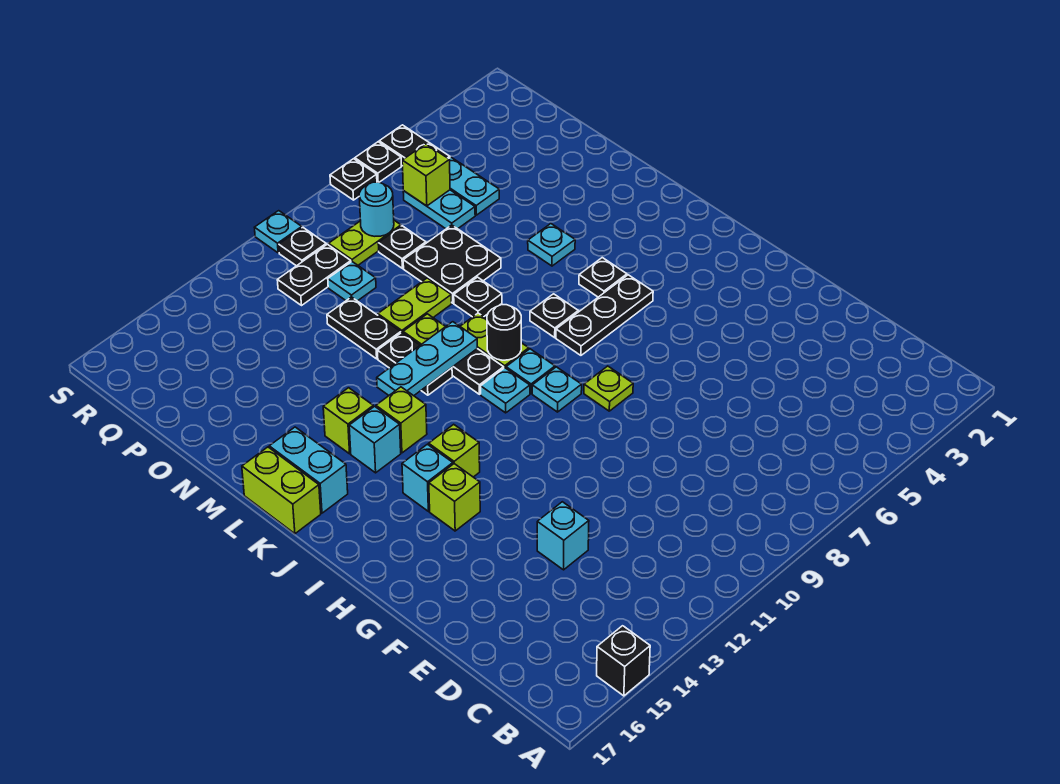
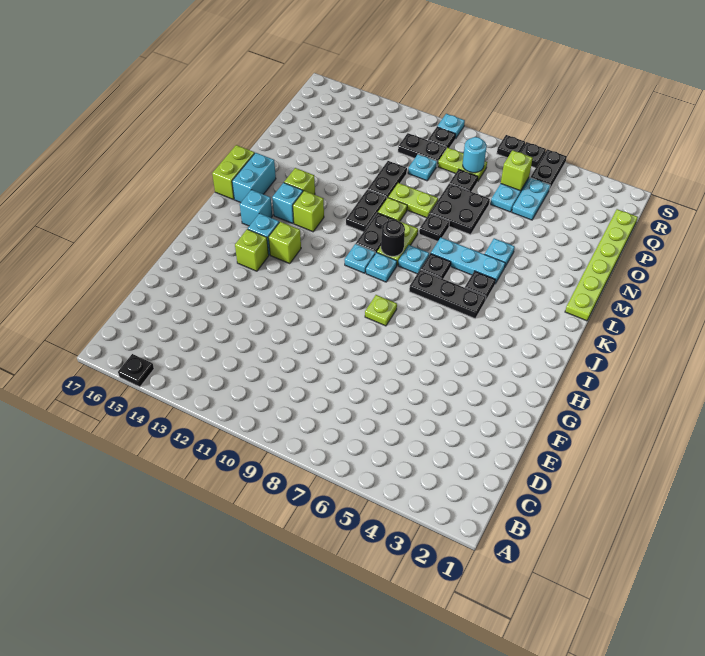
black 1x1 brick [597,626,650,696] -> black 1x1 plate [118,354,154,387]
cyan 1x1 brick [537,502,589,570] -> cyan 1x1 brick moved to [240,190,272,226]
cyan 1x1 plate [532,367,582,412] -> cyan 1x1 plate moved to [398,245,429,274]
none -> lime 1x6 plate [565,209,638,321]
cyan 1x3 plate [377,322,478,396] -> cyan 1x3 plate moved to [431,238,505,284]

